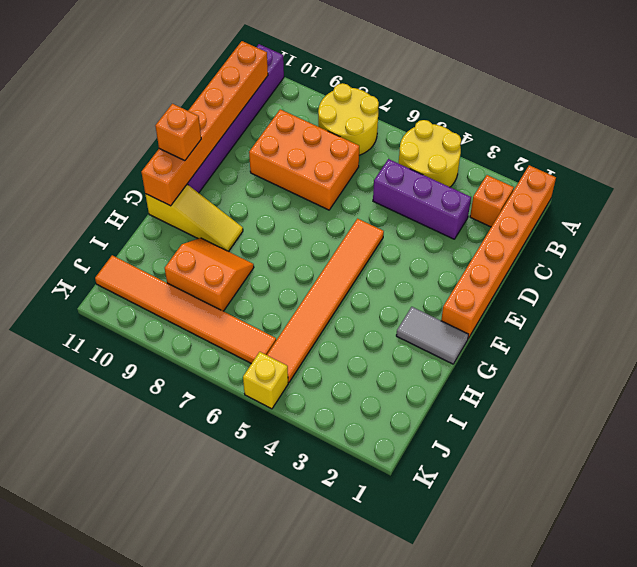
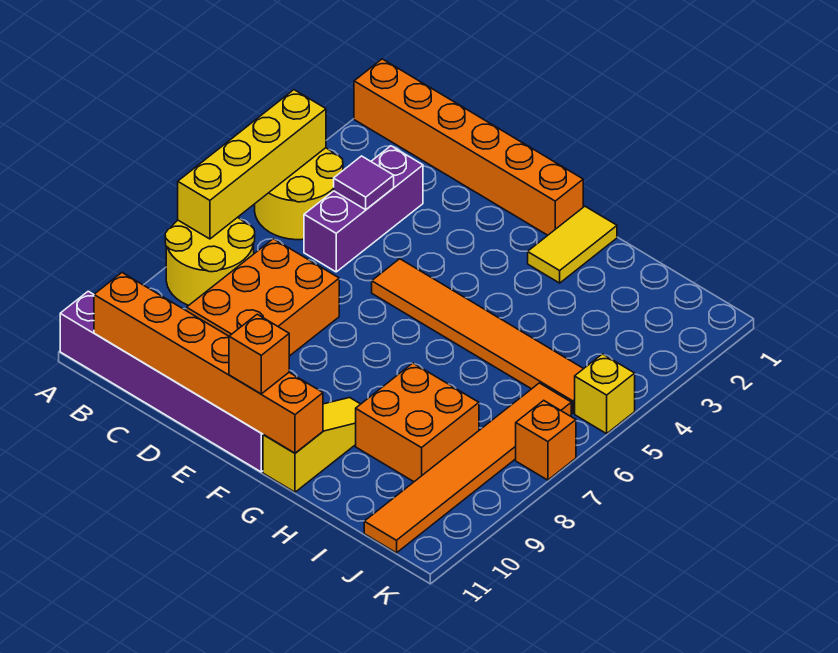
none -> yellow 1x4 brick [178,90,326,239]
orange 1x1 brick [470,175,514,227] -> orange 1x1 brick moved to [516,400,576,480]
none -> purple 1x1 tile [334,156,394,210]
grey 1x2 tile [396,307,468,364] -> yellow 1x2 tile [528,206,617,283]
orange 2x2 slope [165,238,254,311] -> orange 2x2 brick [356,363,479,482]

